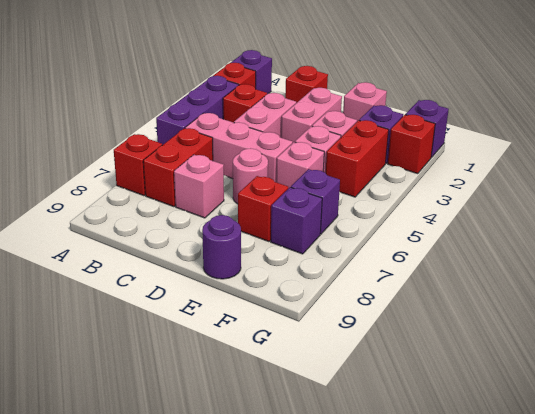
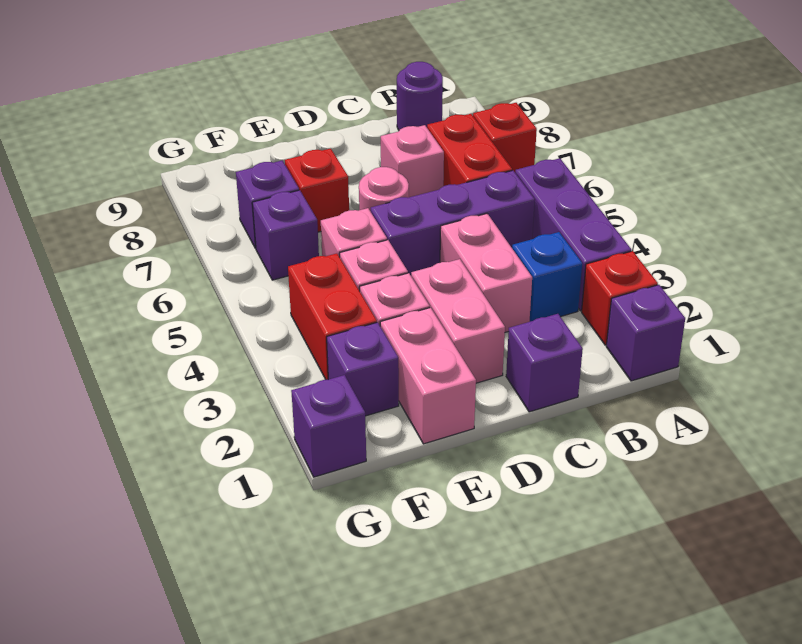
red 1x1 brick [223,84,267,123] -> blue 1x1 brick [512,232,582,322]
pink 1x3 brick [185,113,293,182] -> purple 1x3 brick [371,171,535,275]
red 1x1 brick [285,66,328,103] -> purple 1x1 brick [506,314,583,412]
pink 1x1 brick [343,82,387,121] -> pink 1x2 brick [380,308,476,444]
purple 1x1 round brick [202,215,241,279] -> purple 1x1 round brick moved to [397,62,443,130]
red 1x1 brick [388,115,435,174] -> none

